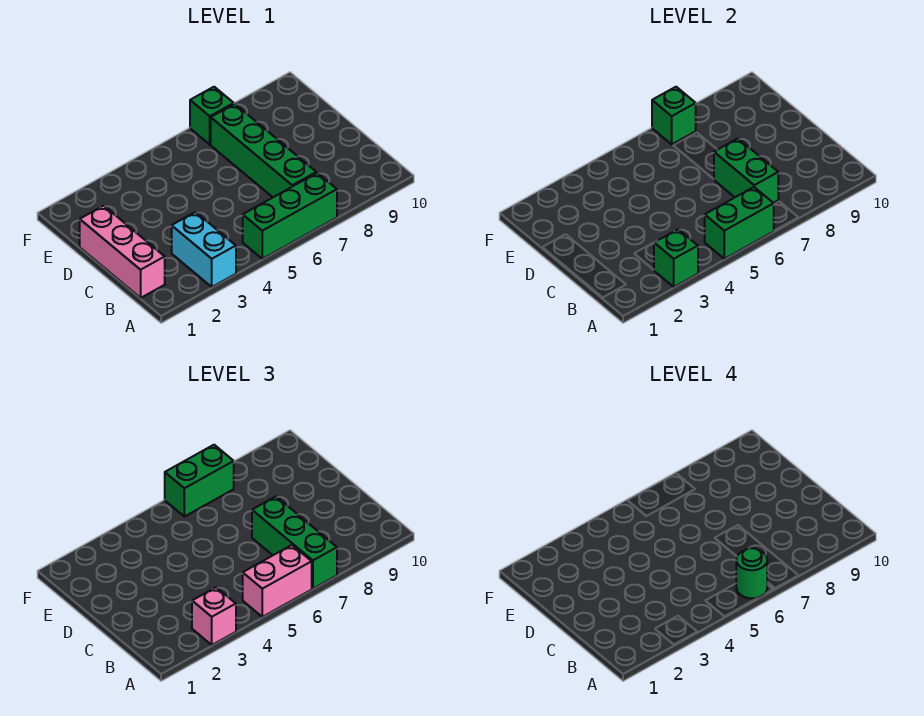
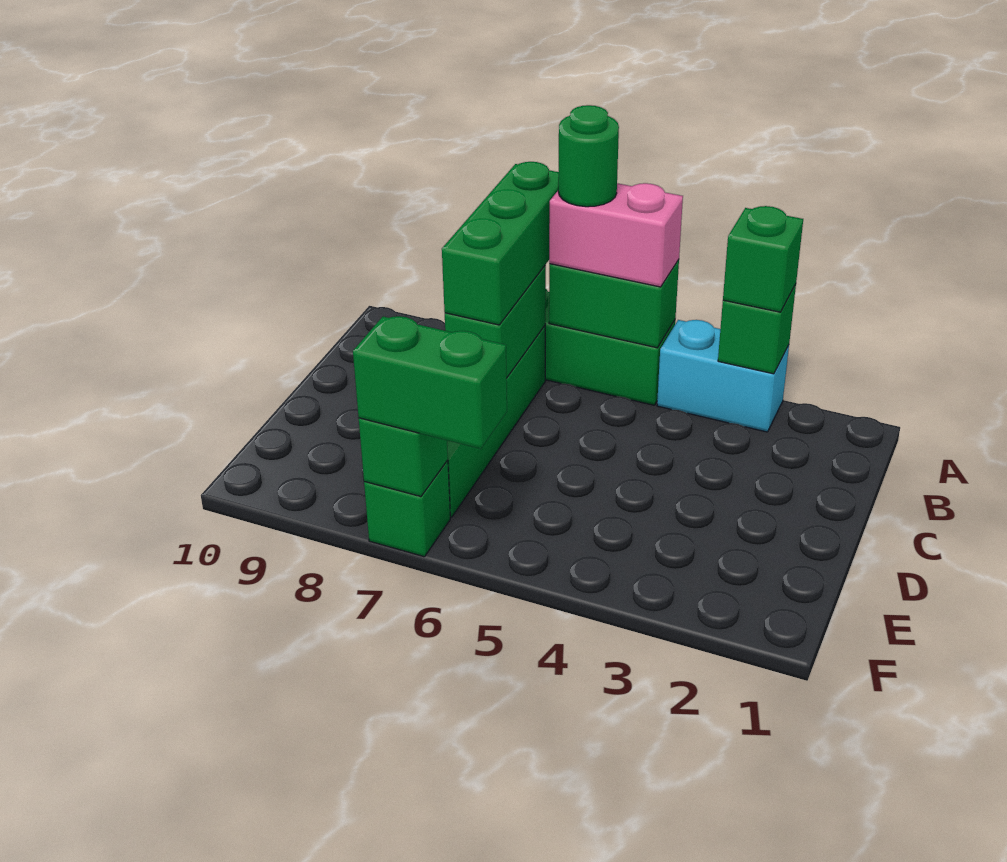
cyan 1x2 brick [172,212,236,287] -> cyan 1x2 brick turned to [657,320,789,432]
pink 1x1 brick [192,587,236,645] -> green 1x1 brick [723,206,803,312]
pink 1x3 brick [80,206,165,298] -> none

